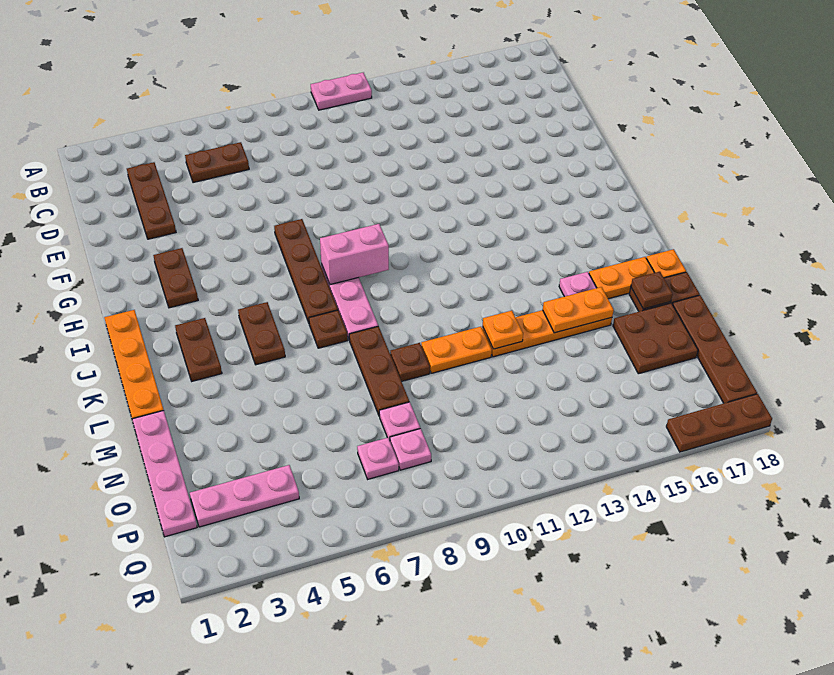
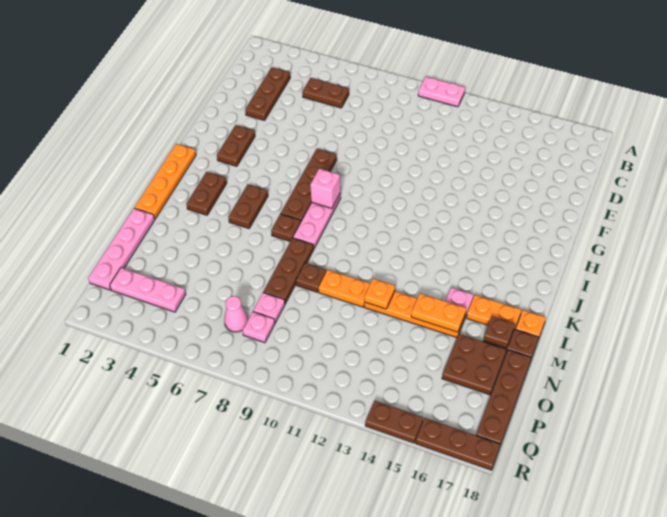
pink 1x2 brick [320,224,389,285] -> pink 1x1 brick [310,169,340,208]
pink 1x1 plate [357,438,399,479] -> pink 1x1 cone [224,296,248,332]
none -> brown 1x2 plate [365,401,423,443]

